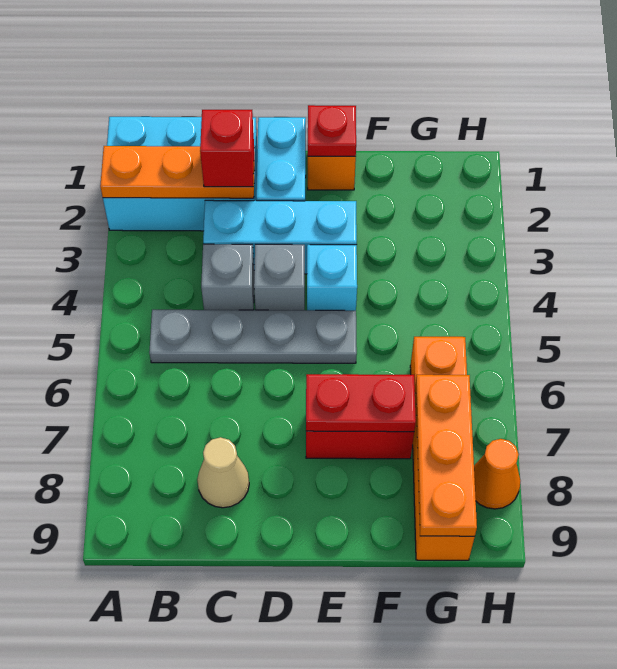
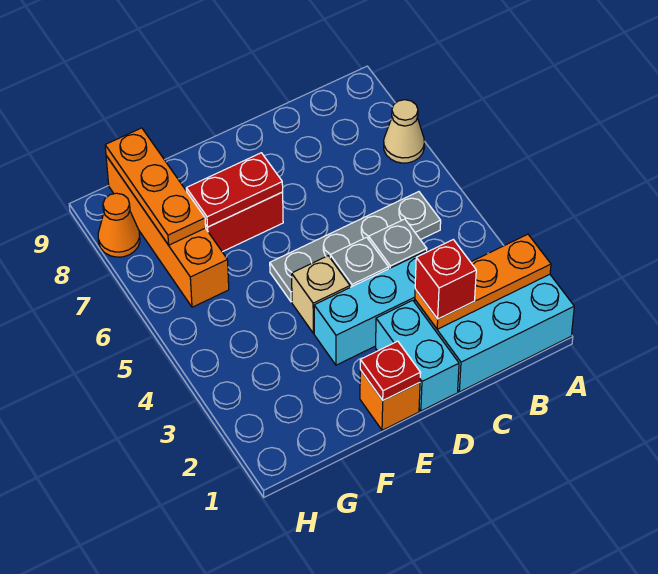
tan 1x1 cone [197,437,249,508] -> tan 1x1 cone moved to [384,100,424,163]
cyan 1x1 brick [307,245,357,311] -> tan 1x1 brick [292,256,350,333]

